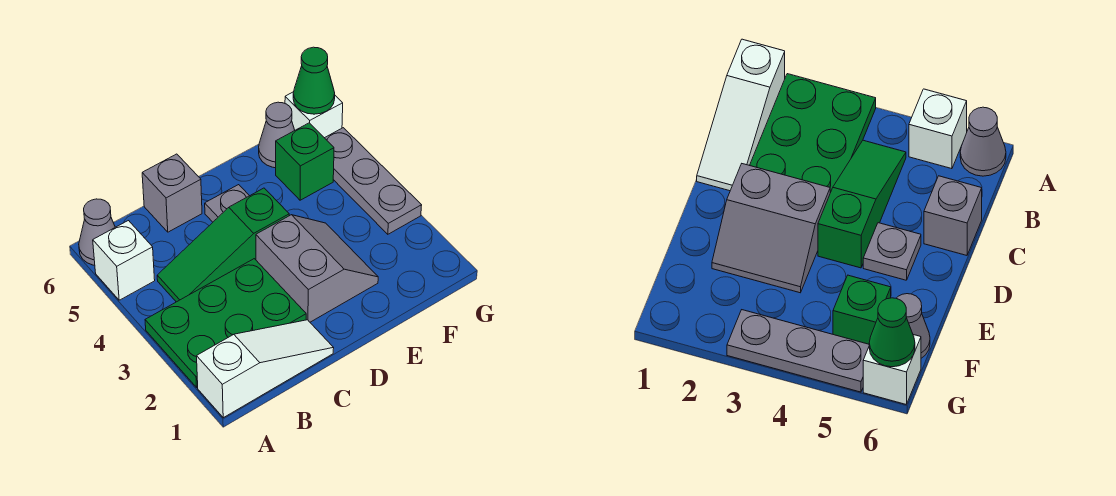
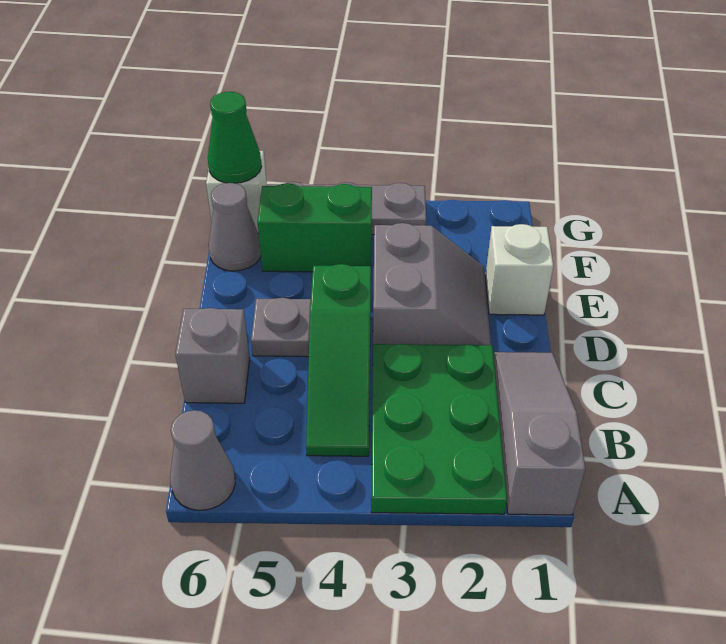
white 1x3 slope [197,320,334,418] -> grey 1x3 slope [494,352,585,515]
white 1x1 brick [93,221,155,300] -> white 1x1 brick moved to [485,224,554,315]
grey 2x2 slope [256,215,378,322] -> grey 2x2 slope turned to [373,223,491,345]
green 1x1 brick [276,123,334,200] -> green 1x2 brick [258,183,372,272]

